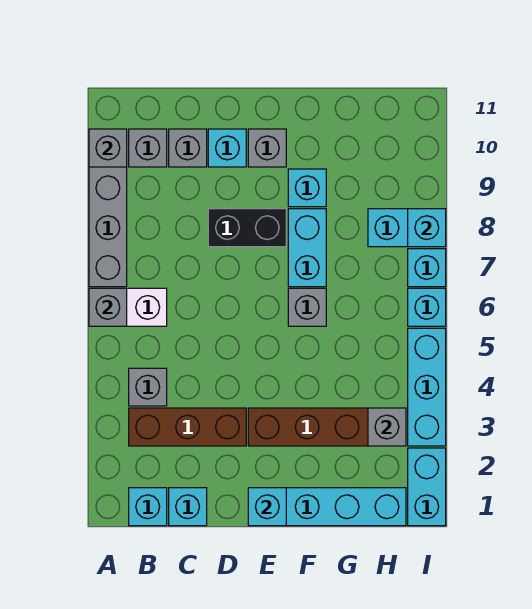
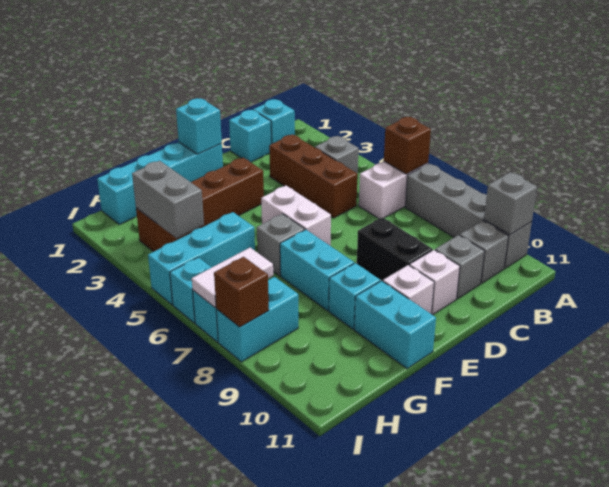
grey 1x1 brick [89,288,127,326] -> brown 1x1 brick [384,117,431,174]
brown 1x3 brick [129,408,246,446] -> brown 1x3 brick turned to [269,134,358,218]
black 1x2 brick [208,209,286,247] -> black 1x2 brick turned to [357,217,433,281]
cyan 1x1 brick [208,129,246,167] -> white 1x1 brick [409,250,460,315]
none -> white 1x2 brick [261,186,331,246]
grey 1x1 brick [248,129,286,167] -> white 1x1 brick [383,265,434,314]
grey 1x1 brick [368,408,406,446] -> grey 1x2 brick [132,161,204,238]
none -> white 1x2 tile [192,248,273,308]
cyan 1x2 brick [408,448,446,526] -> cyan 1x2 brick moved to [354,281,436,369]
cyan 1x3 brick [408,328,446,446] -> cyan 1x3 brick turned to [148,212,255,305]
cyan 1x1 brick [408,209,446,247] -> brown 1x1 brick [214,257,269,327]

